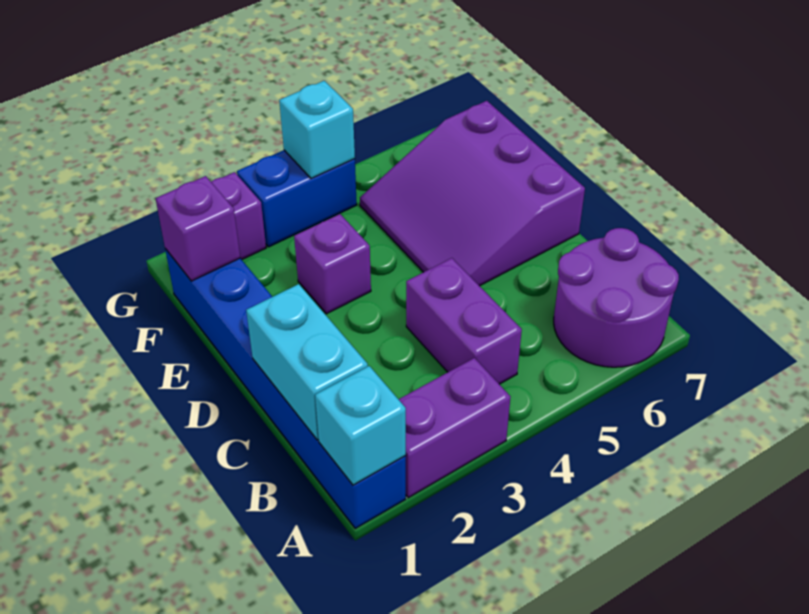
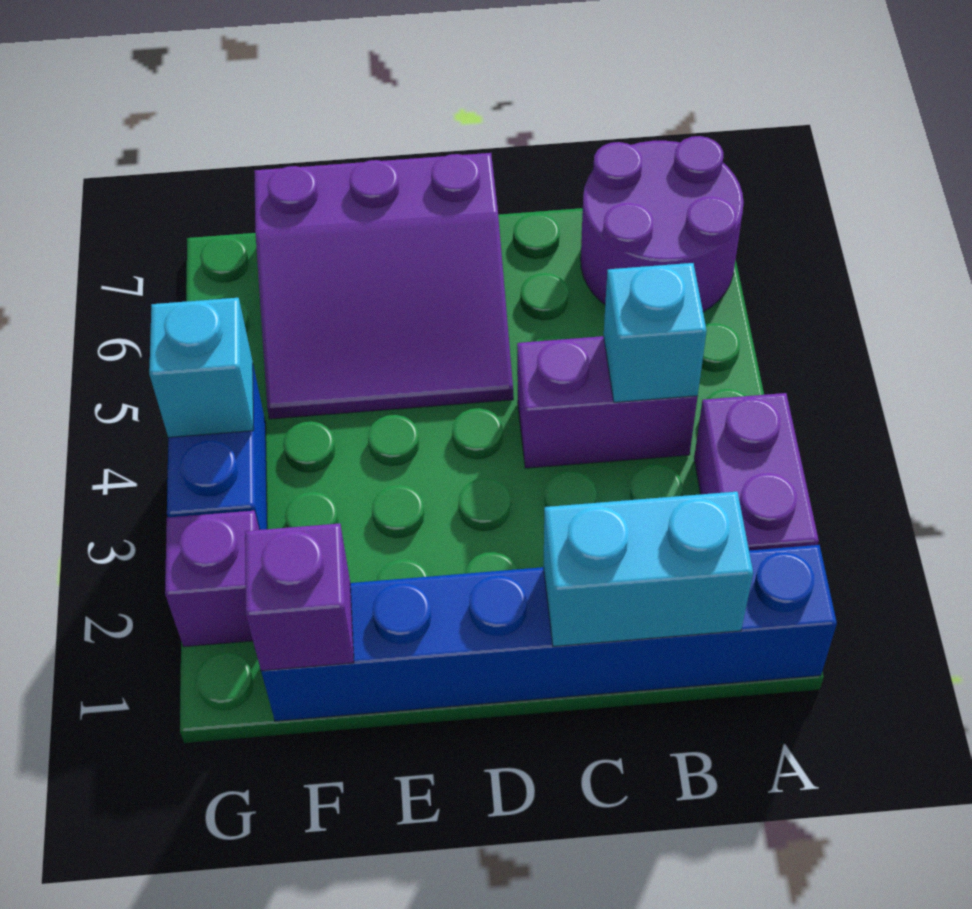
cyan 1x1 brick [315,366,406,485] -> cyan 1x1 brick moved to [604,263,707,402]
purple 1x1 brick [294,214,371,314] -> none

